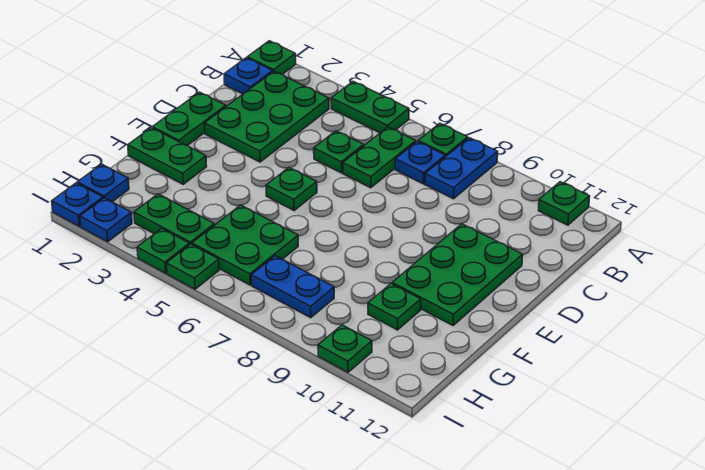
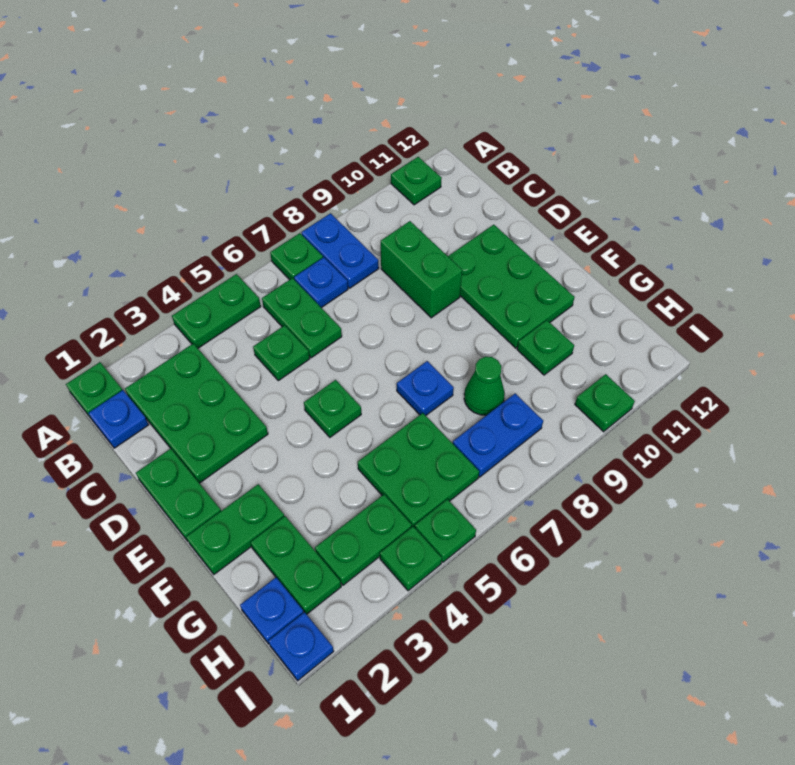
none -> green 1x2 brick [381,221,462,318]
none -> green 1x2 plate [251,516,341,614]
none -> green 1x1 cone [464,357,505,415]
blue 1x1 plate [80,198,132,242] -> blue 1x1 plate moved to [397,361,454,415]

